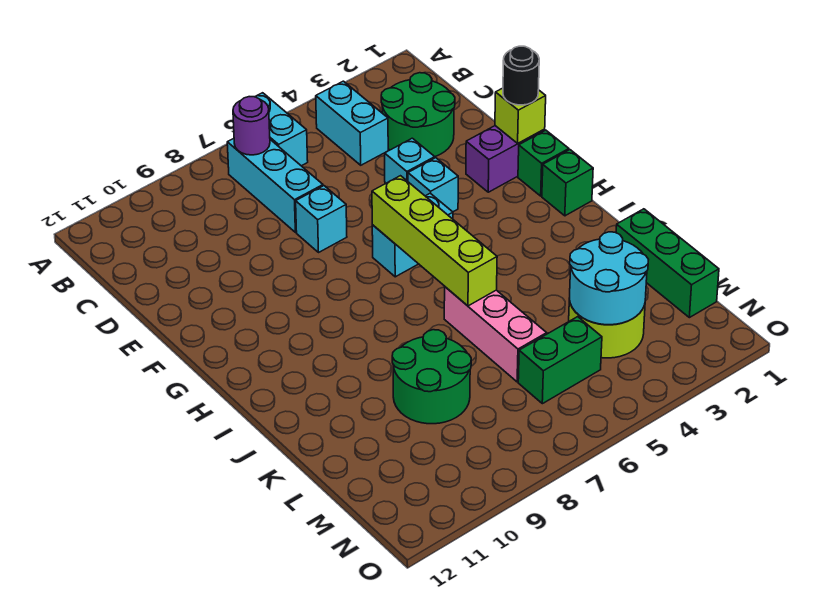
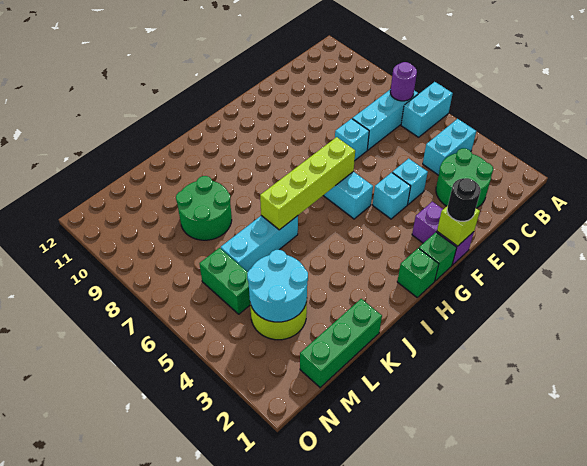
pink 1x3 brick [444,287,547,382] -> cyan 1x3 brick [221,216,298,272]

